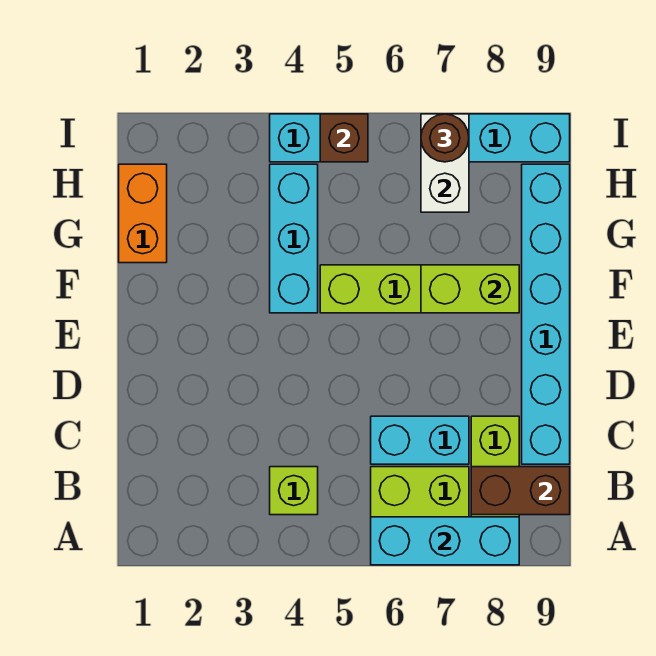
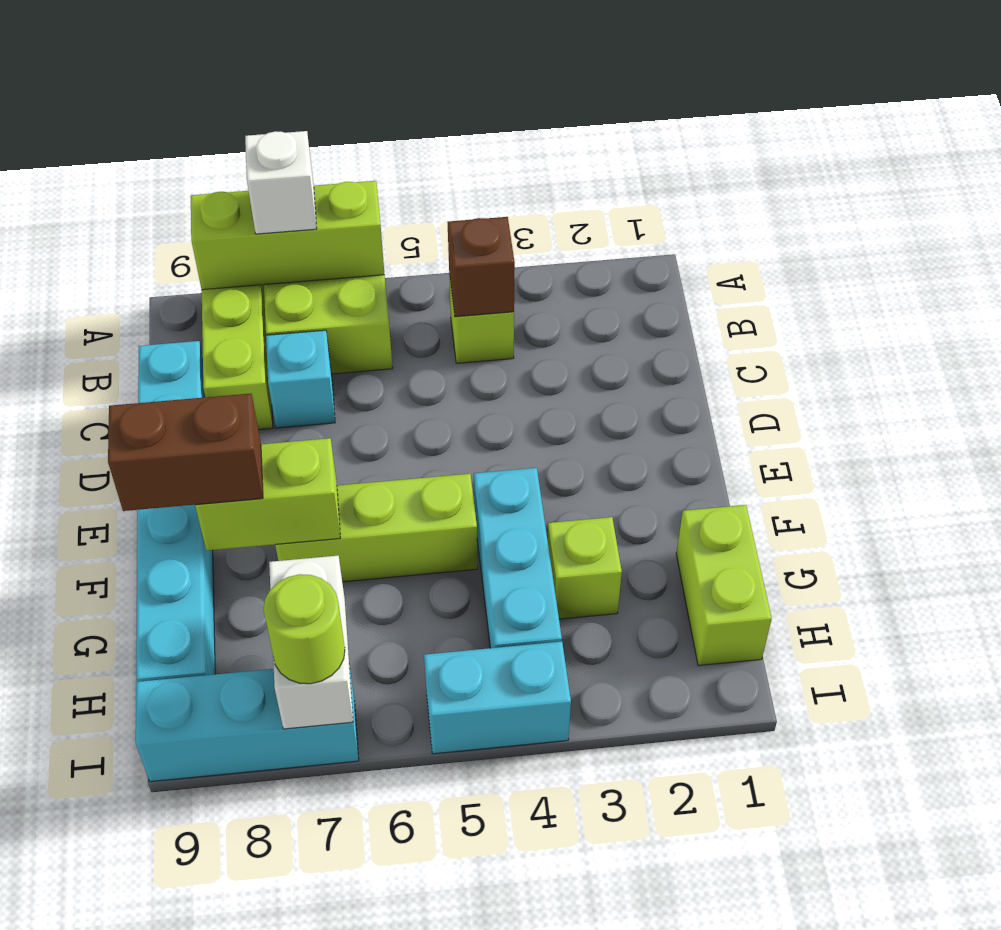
cyan 1x3 brick [371,517,519,565] -> lime 1x3 brick [191,181,384,290]
none -> white 1x1 brick [245,131,317,234]
brown 1x2 brick [471,467,570,515] -> brown 1x2 brick moved to [108,394,263,511]
cyan 1x2 brick [371,416,469,464] -> cyan 1x1 brick [266,330,335,428]
orange 1x2 brick [119,164,167,263] -> lime 1x2 brick [676,505,772,666]
none -> lime 1x1 brick [548,517,622,619]
brown 1x1 brick [320,114,368,162] -> brown 1x1 brick moved to [448,217,515,317]
brown 1x1 round brick [421,114,469,162] -> lime 1x1 round brick [264,574,345,684]

